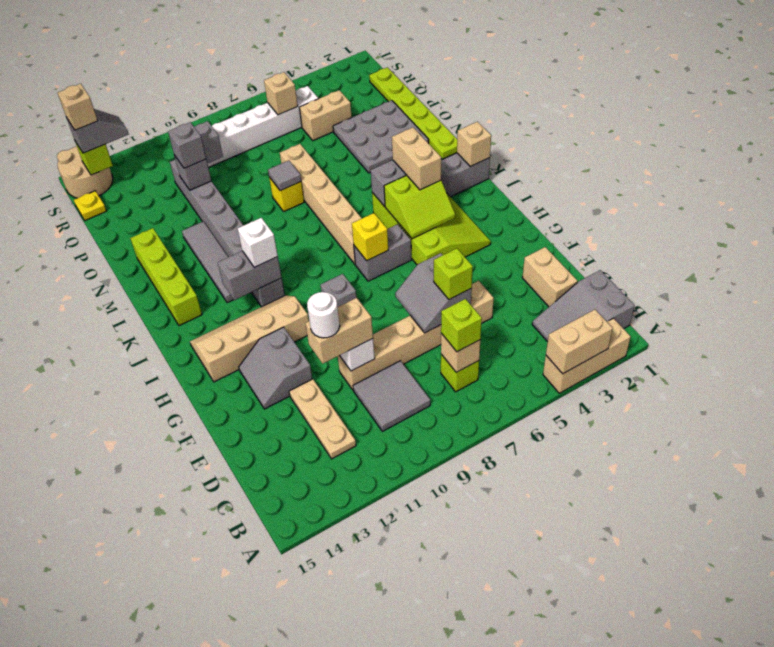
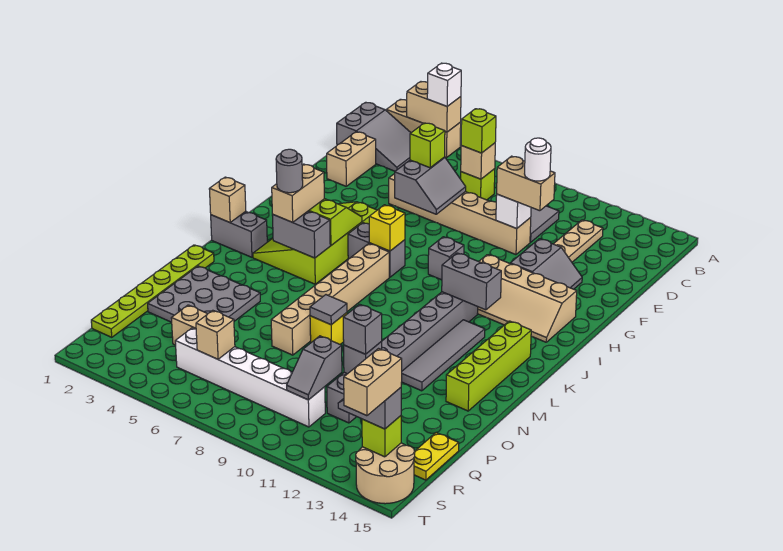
white 1x1 brick [238,218,278,267] -> white 1x1 brick moved to [427,63,461,106]
none -> grey 1x1 round brick [276,149,303,193]
yellow 1x1 plate [74,191,106,220] -> yellow 1x2 plate [414,433,459,480]
tan 1x1 brick [58,84,98,130] -> tan 1x2 brick [344,349,402,416]

